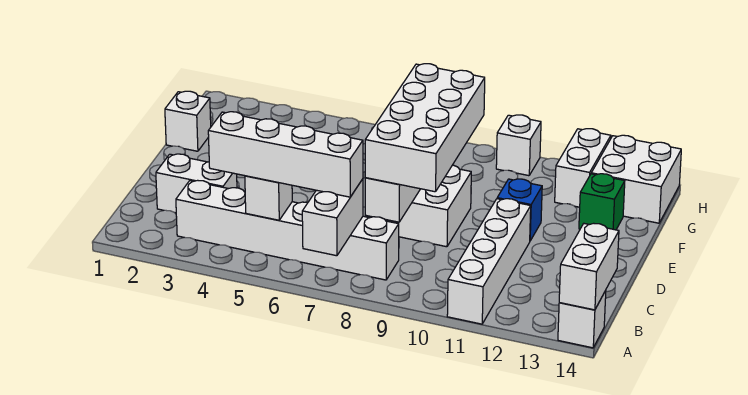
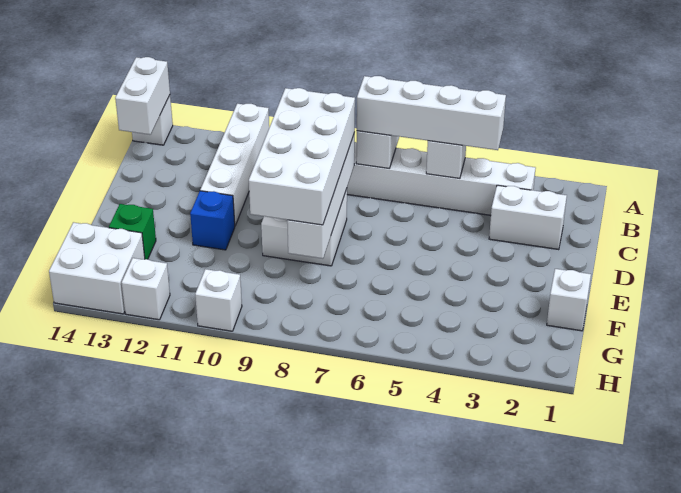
white 1x2 brick [555,129,611,207] -> white 1x1 brick [122,258,170,320]

